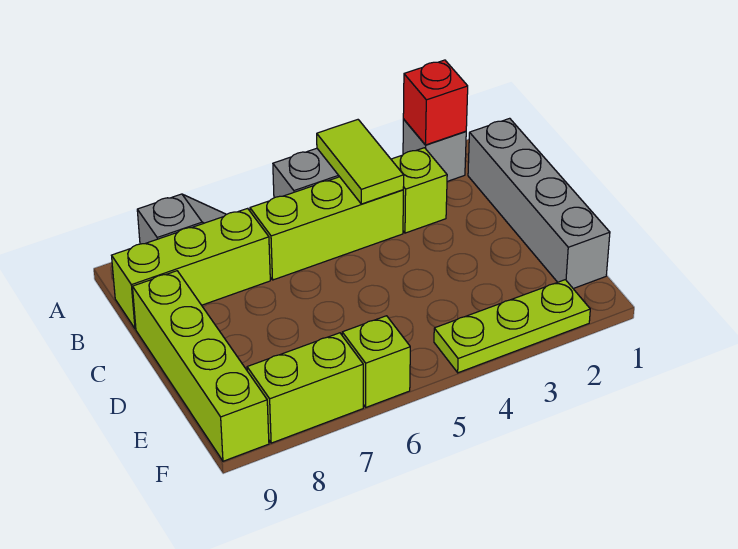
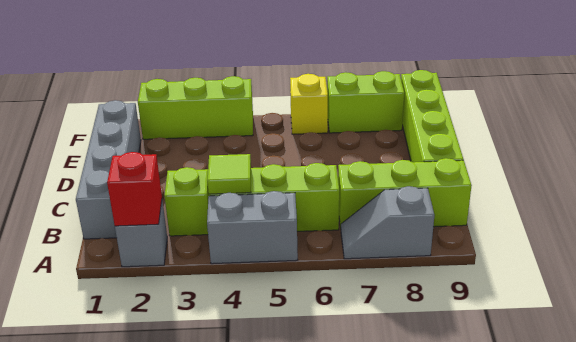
lime 1x2 tile [317,120,404,204] -> lime 1x1 tile [207,154,251,194]
lime 1x3 plate [434,280,590,373] -> lime 1x3 brick [138,76,253,139]
lime 1x1 brick [342,316,410,407] -> yellow 1x1 brick [290,74,328,134]

